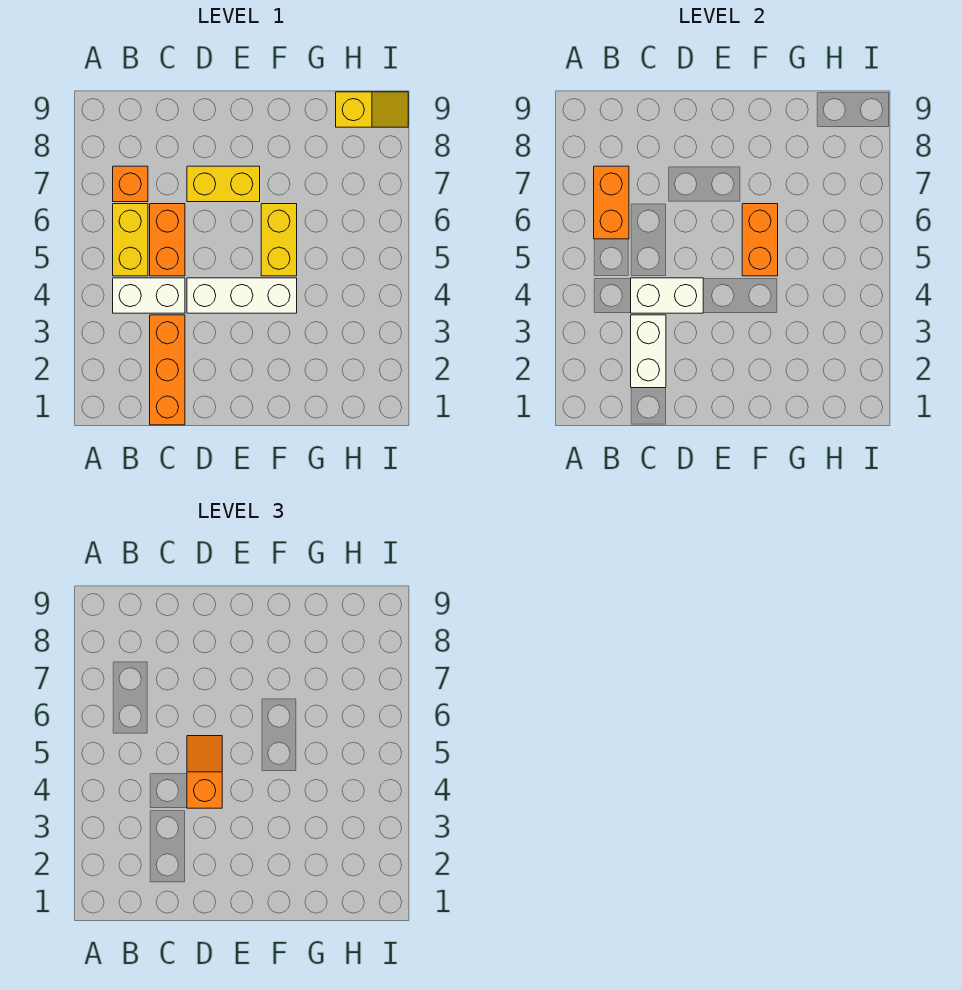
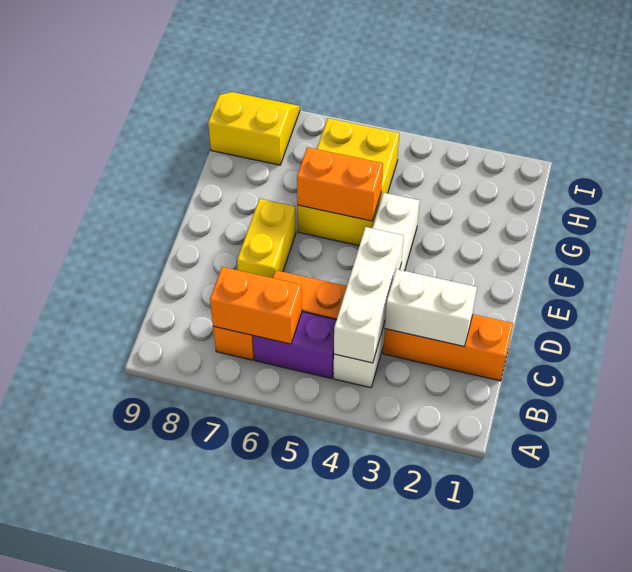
yellow 1x2 brick [113,204,148,276] -> purple 1x2 brick [253,312,336,378]
white 1x2 brick [631,278,703,313] -> white 1x3 brick [334,227,404,363]
orange 1x2 slope [187,736,222,808] -> none
yellow 1x2 brick [261,204,297,276] -> yellow 2x3 brick [298,118,399,246]
yellow 1x2 slope [336,92,408,127] -> yellow 2x2 slope [208,92,300,165]

